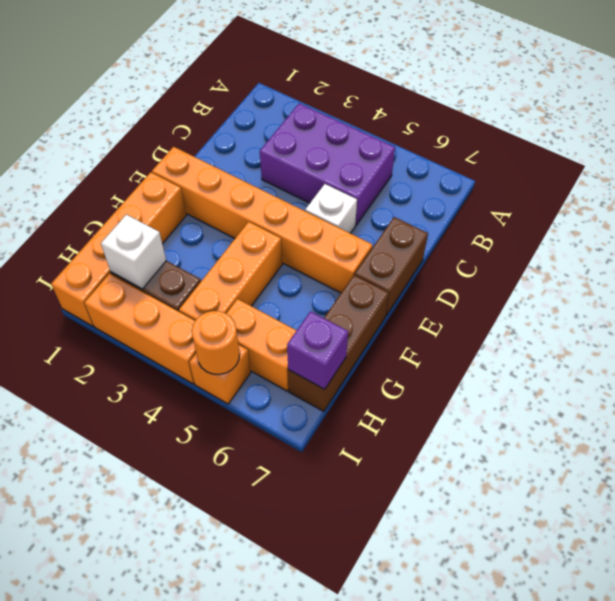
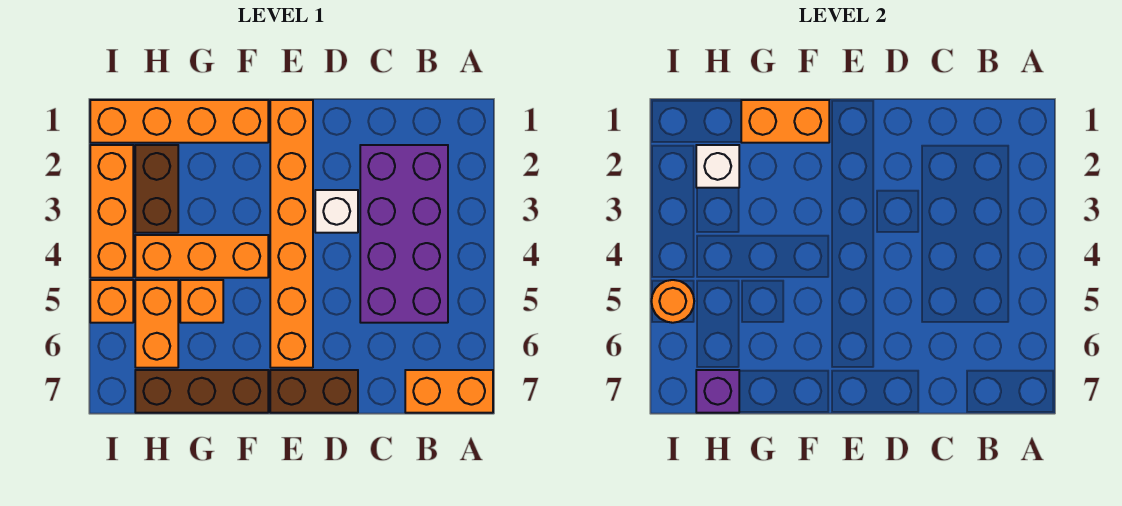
none -> orange 1x2 brick [405,370,493,413]
purple 2x3 brick [260,103,395,225] -> purple 2x4 brick [360,145,448,323]
white 1x1 brick [305,184,357,233] -> white 1x1 brick moved to [315,190,358,233]
none -> orange 1x2 brick [741,100,829,143]
none -> orange 1x1 brick [180,280,223,323]

